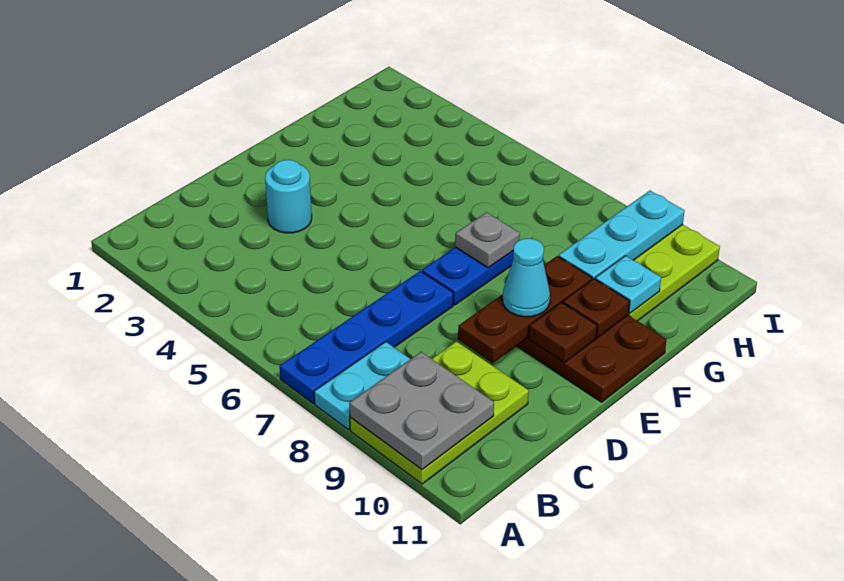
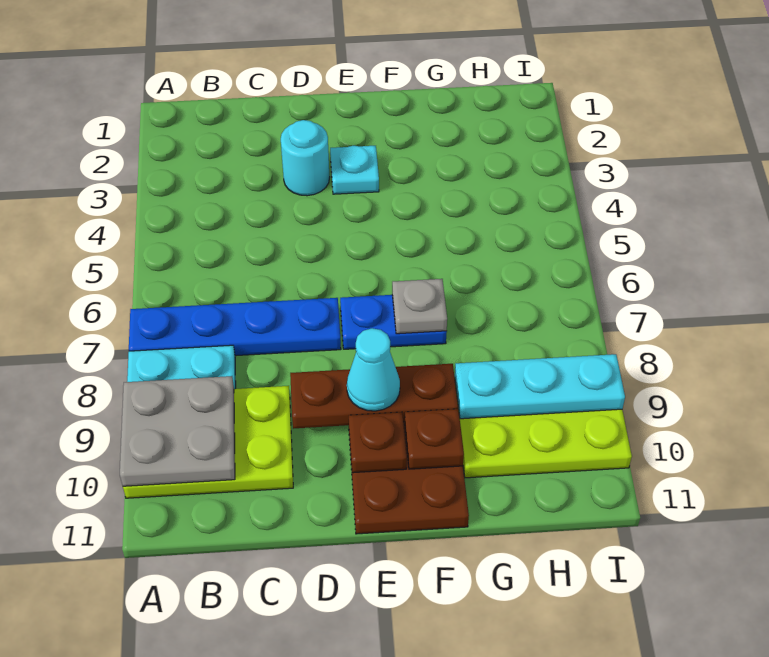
cyan 1x1 plate [595,256,661,313] -> cyan 1x1 plate moved to [330,146,379,194]

